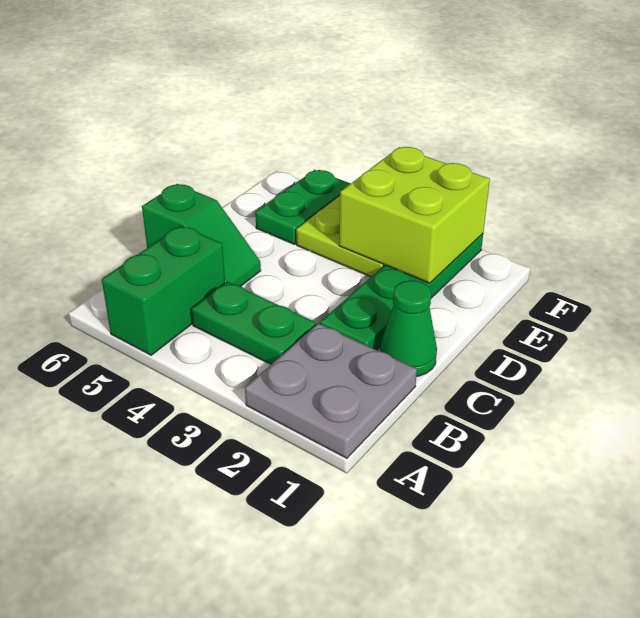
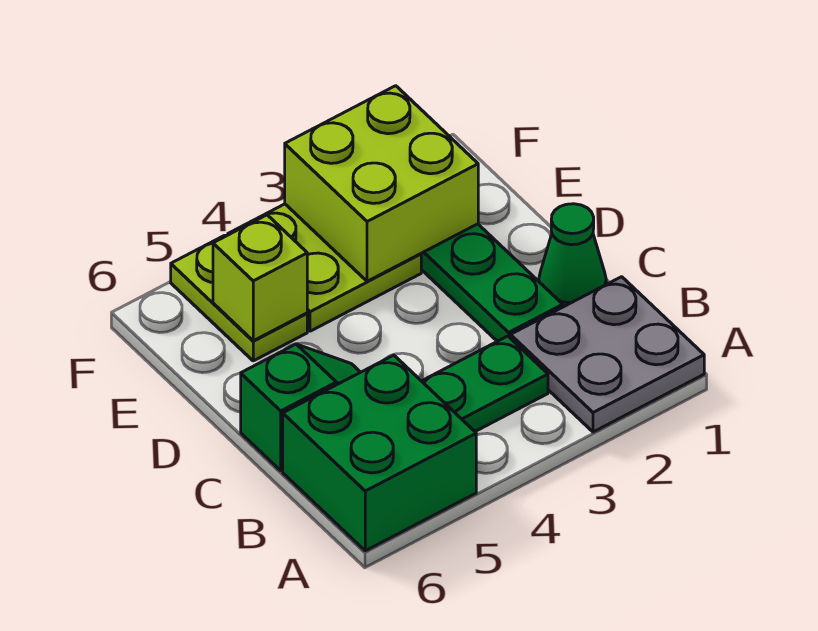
green 1x2 brick [102,226,225,355] -> green 2x2 brick [283,355,476,551]
green 1x2 plate [255,170,351,244] -> lime 1x2 plate [171,235,307,361]
none -> lime 1x1 brick [213,215,307,341]

